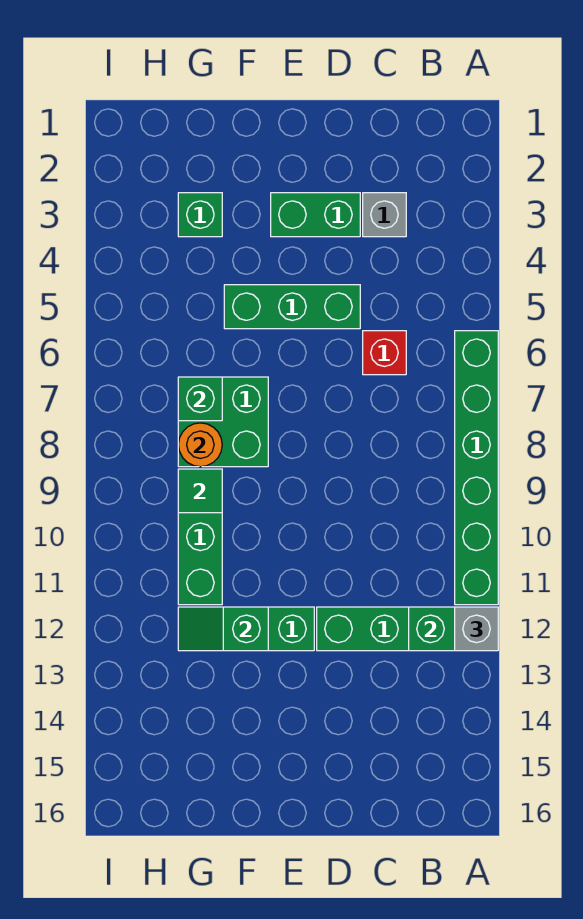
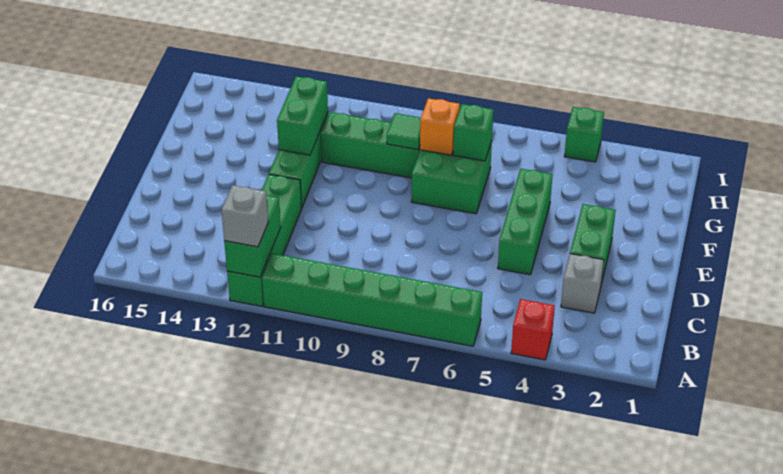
red 1x1 brick [363,331,406,375] -> red 1x1 brick moved to [511,299,555,360]
green 1x2 slope [178,607,268,651] -> green 1x2 brick [277,76,328,155]
green 1x1 brick [178,193,222,237] -> green 1x1 brick moved to [564,107,604,162]
orange 1x1 round brick [178,423,222,467] -> orange 1x1 brick [420,98,460,155]

